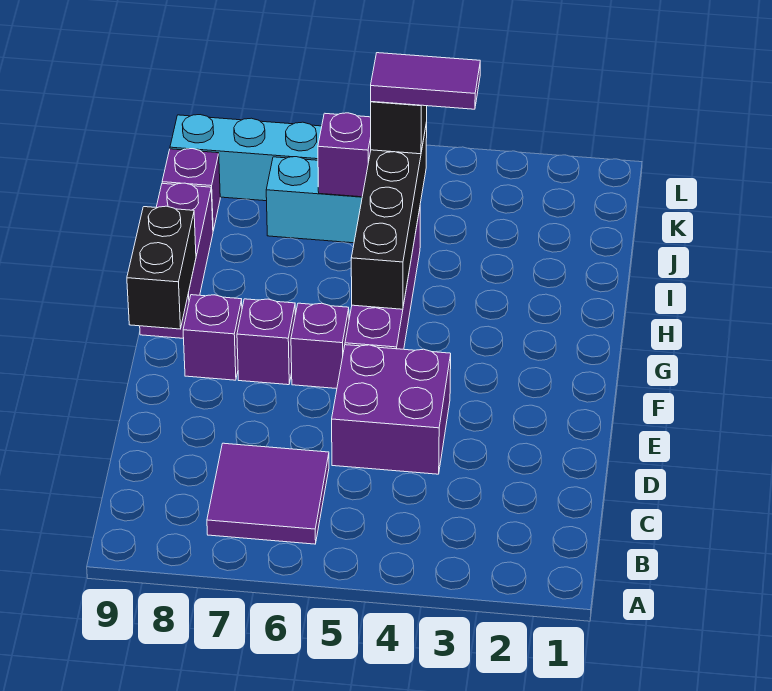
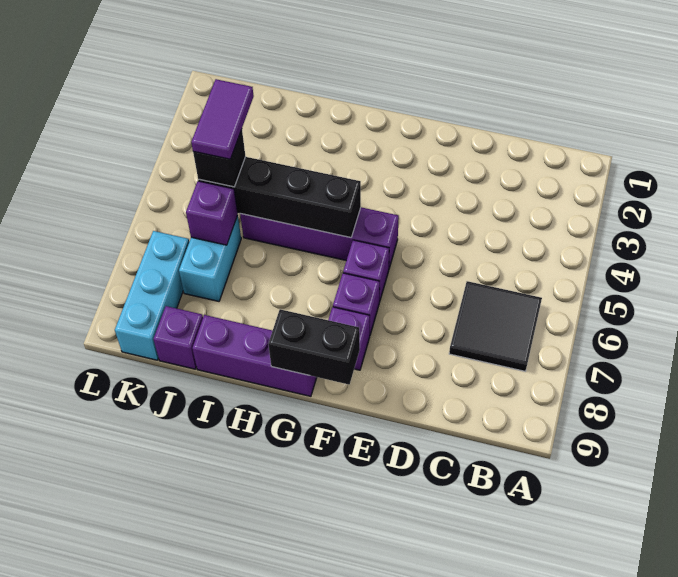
purple 2x2 tile [207,443,329,544] -> black 2x2 tile [449,281,542,371]
purple 2x2 brick [332,345,451,474] -> none

